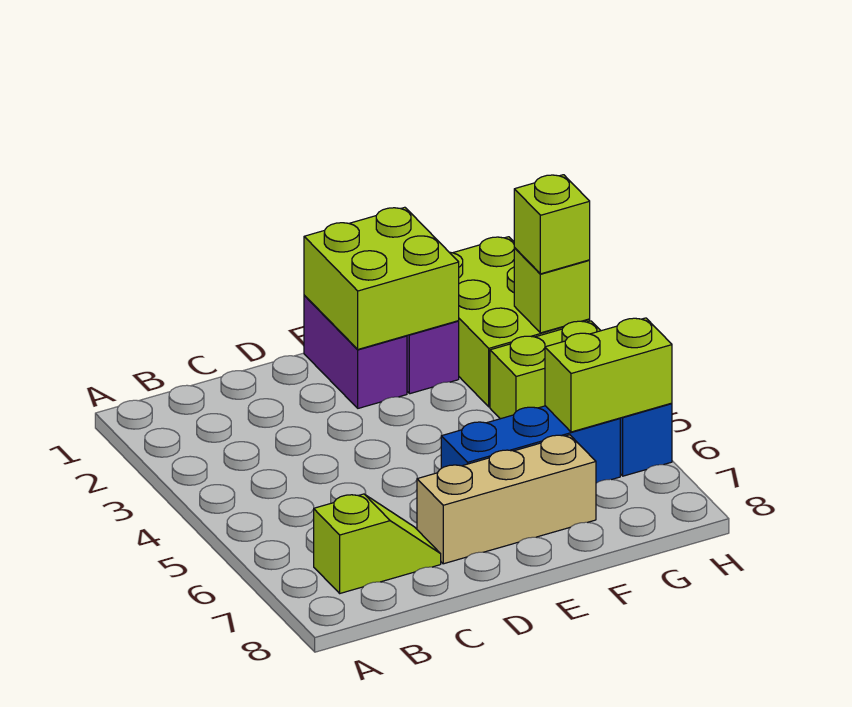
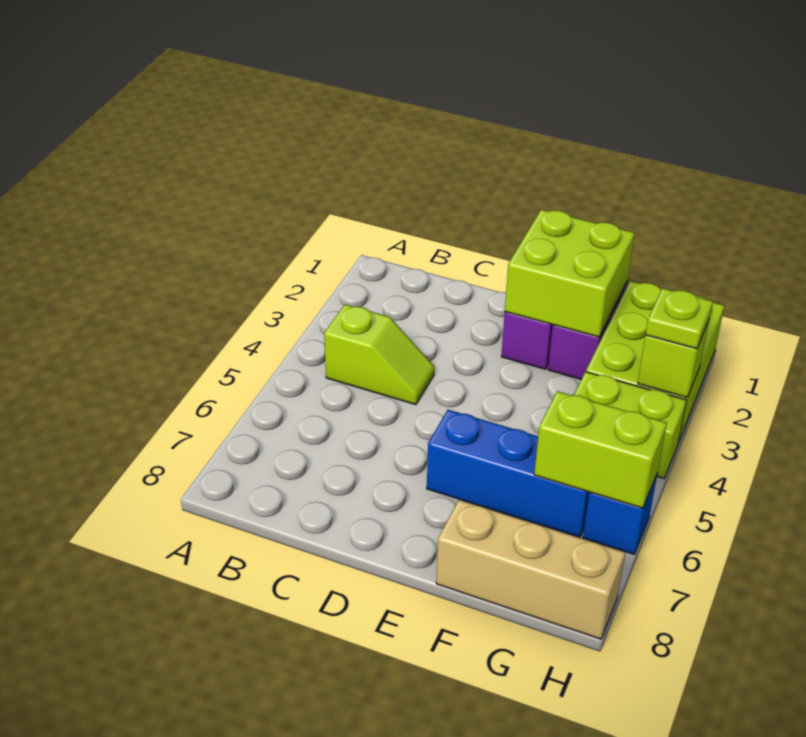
lime 1x2 slope [314,494,441,593] -> lime 1x2 slope moved to [324,304,435,405]
tan 1x3 brick [417,435,596,564] -> tan 1x3 brick moved to [436,500,625,639]
lime 1x1 brick [514,175,590,274] -> lime 1x1 plate [646,288,713,349]

